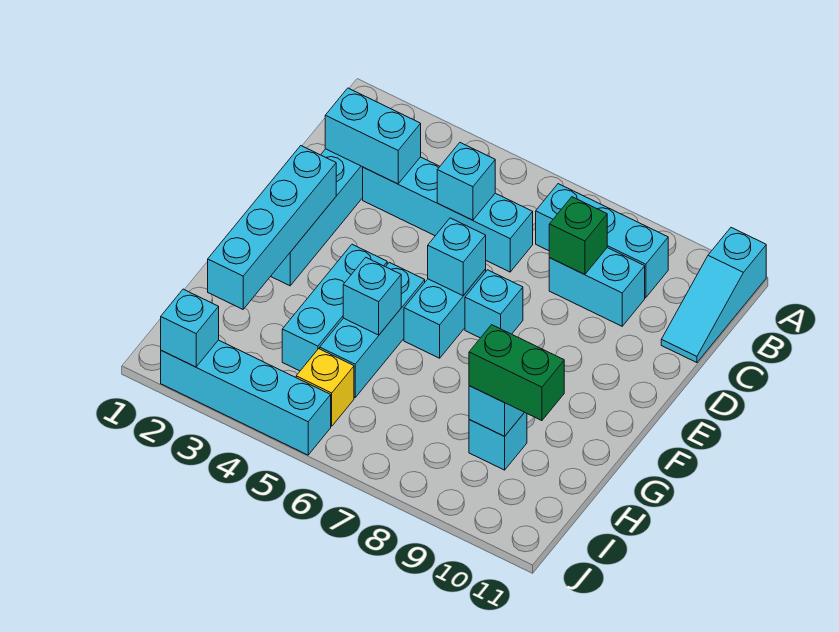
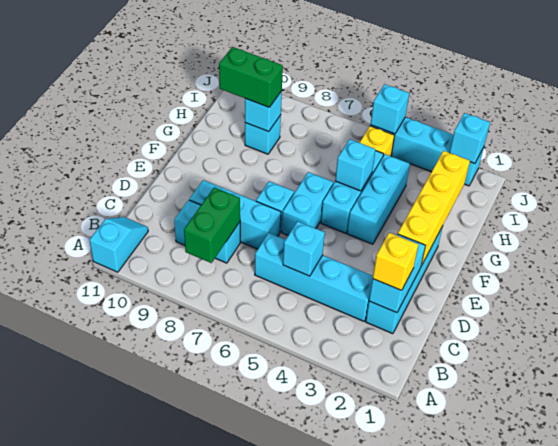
cyan 1x3 slope [661,228,766,363] -> cyan 1x2 slope [89,217,148,272]
cyan 1x3 brick [536,184,668,298] -> cyan 1x3 brick moved to [189,180,281,249]
cyan 1x2 brick [325,88,421,184] -> cyan 1x2 brick turned to [369,234,426,313]
none -> yellow 1x1 brick [373,233,418,290]
green 1x1 brick [549,197,607,275] -> green 1x2 brick [184,187,240,263]
cyan 1x4 brick [208,146,336,309] -> yellow 1x4 brick [398,151,470,266]
cyan 1x1 brick [428,218,486,296] -> cyan 1x1 brick moved to [371,84,409,134]

